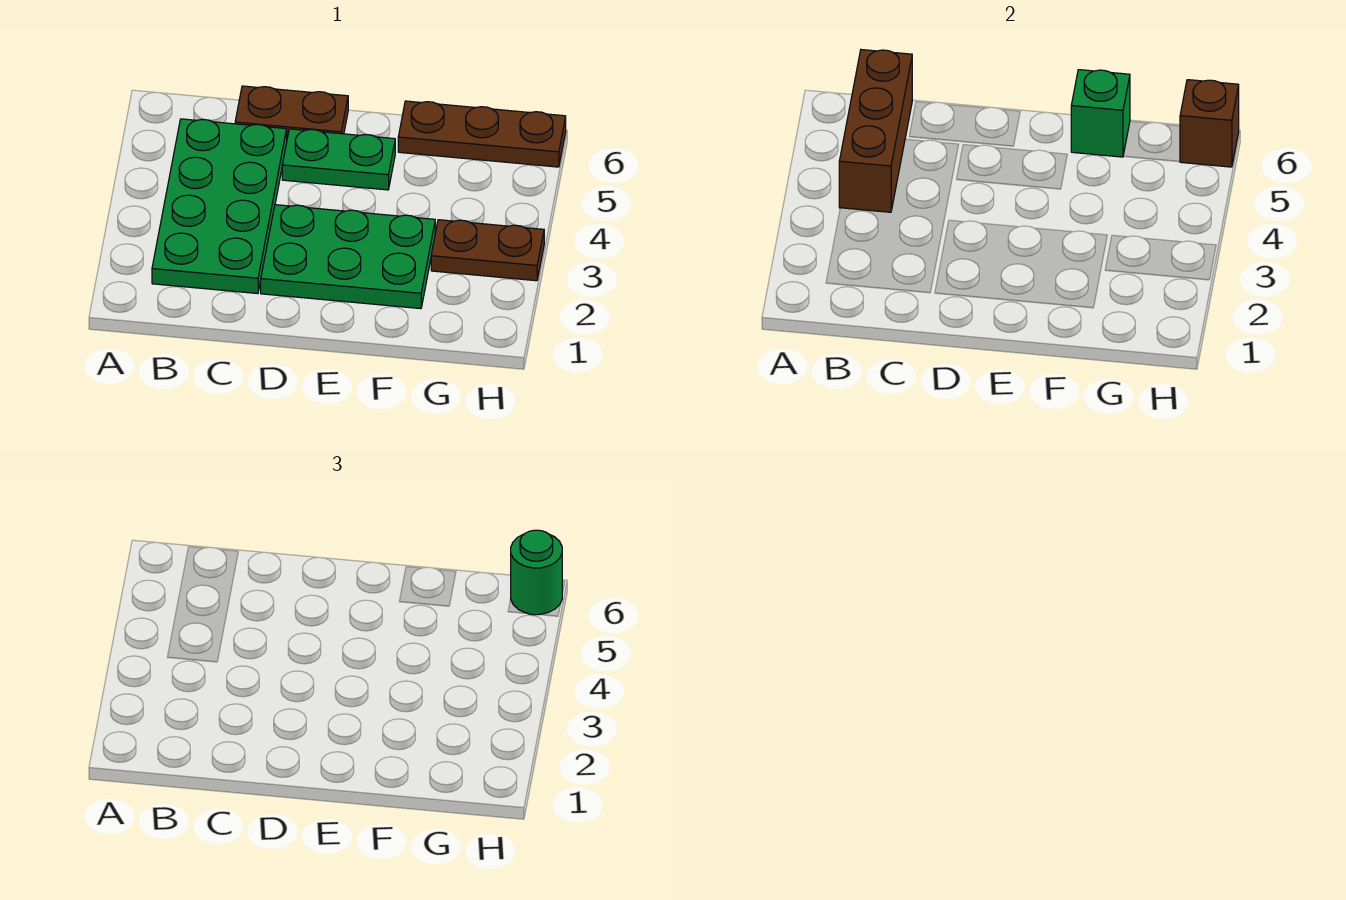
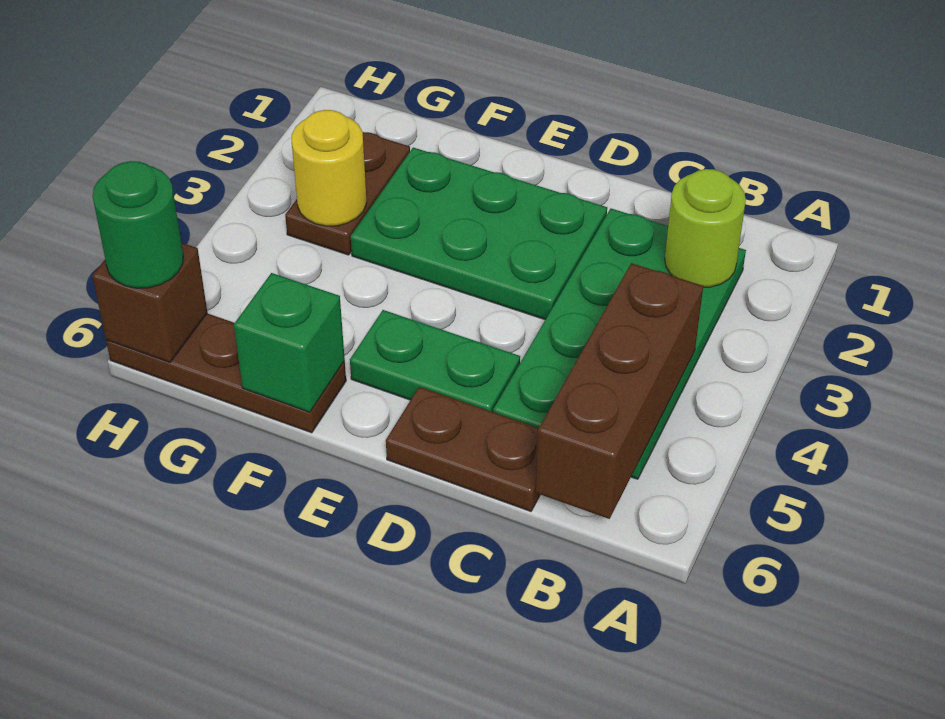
none -> lime 1x1 round brick [665,169,746,287]
brown 1x2 plate [431,220,544,281] -> brown 1x2 plate turned to [285,132,410,255]
none -> yellow 1x1 round brick [292,110,366,226]

